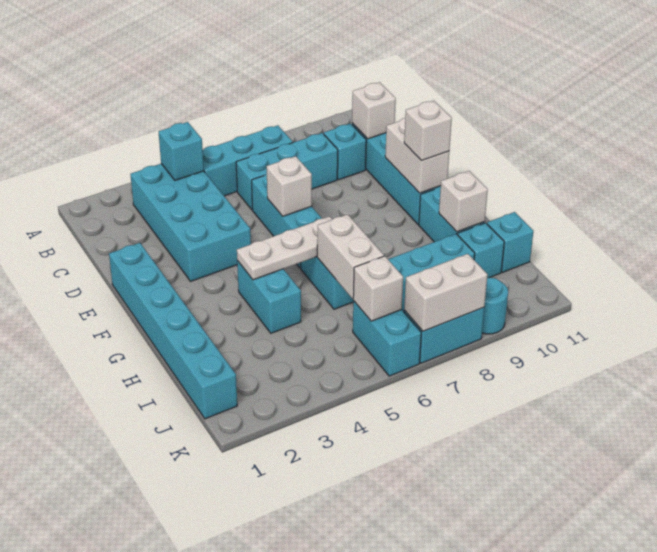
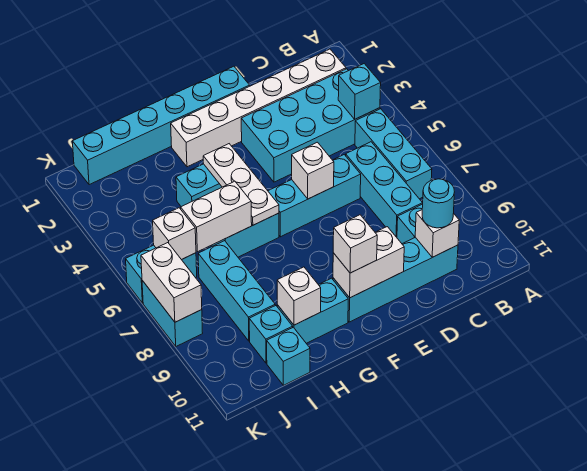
none -> white 1x6 brick [171,49,346,167]
cyan 1x1 round brick [482,278,508,334] -> cyan 1x1 round brick moved to [422,179,454,228]

